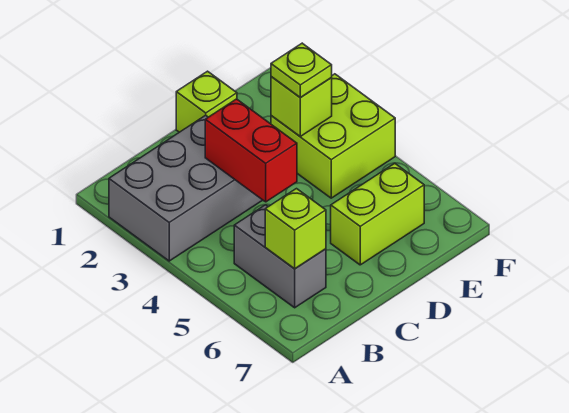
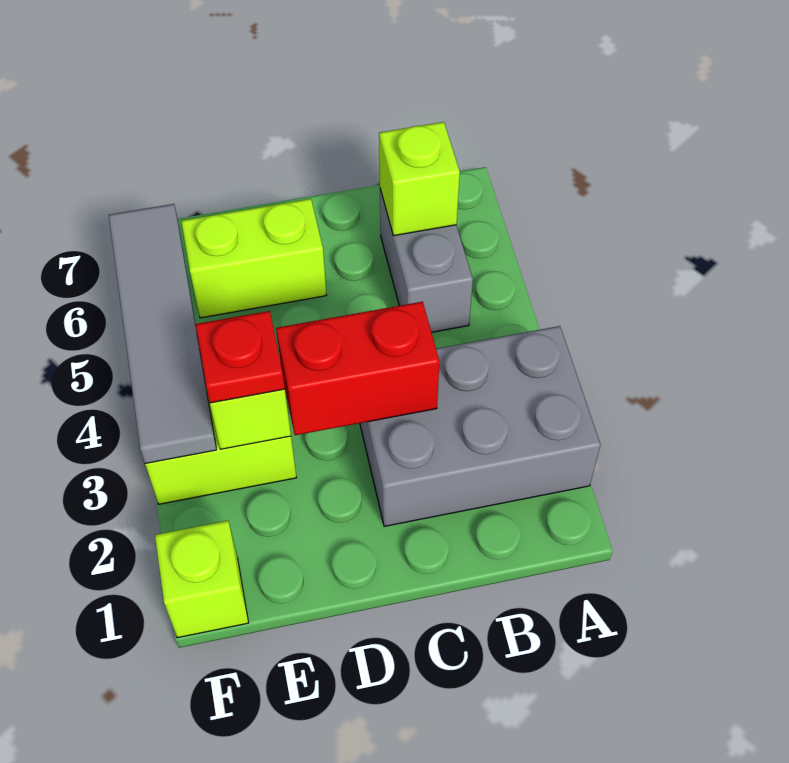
red 1x2 brick [205,99,297,202] -> red 1x2 brick turned to [276,302,439,435]
lime 1x1 brick [176,71,237,132] -> lime 1x1 brick moved to [155,521,248,638]
lime 1x1 plate [271,43,332,98] -> red 1x1 plate [195,311,285,403]
none -> grey 1x4 tile [109,204,216,464]

